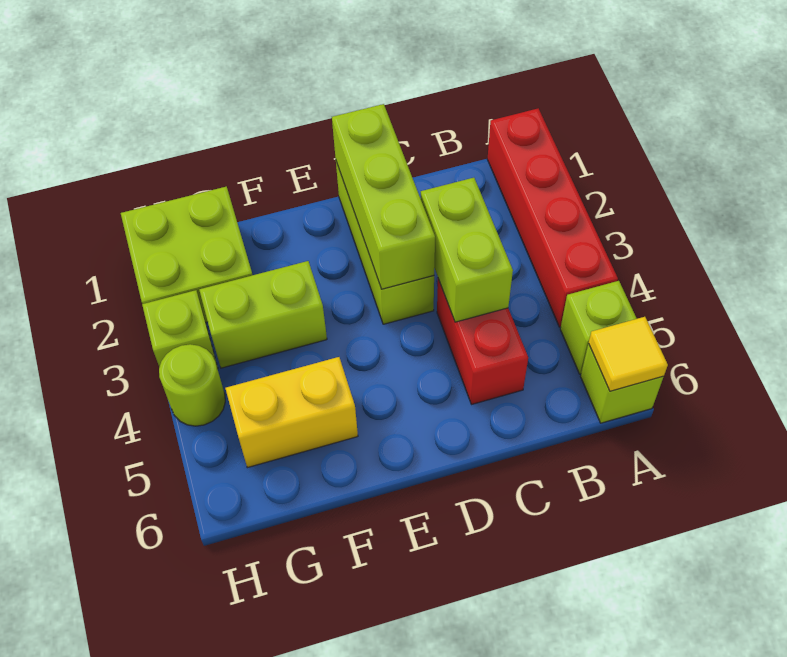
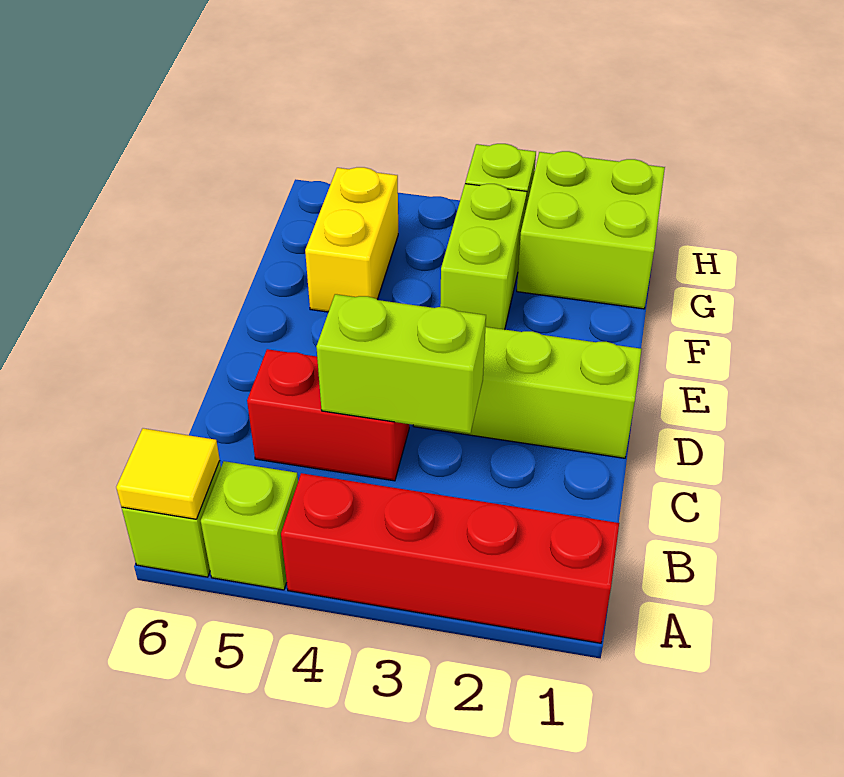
lime 1x3 brick [332,104,435,289] -> none
lime 1x1 round brick [159,344,225,426] -> none

